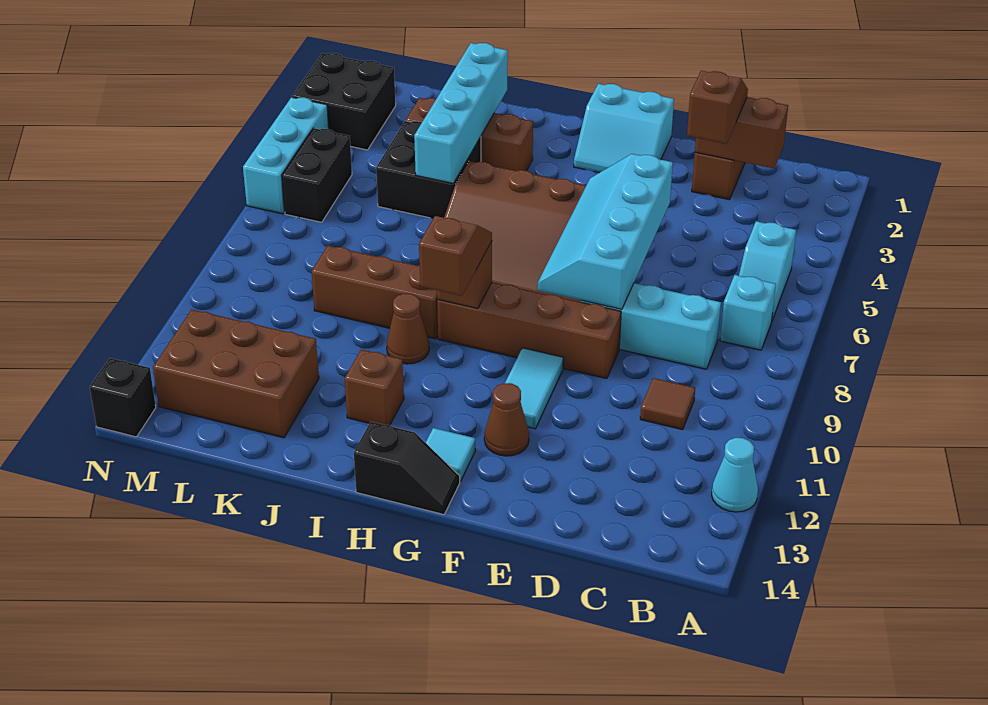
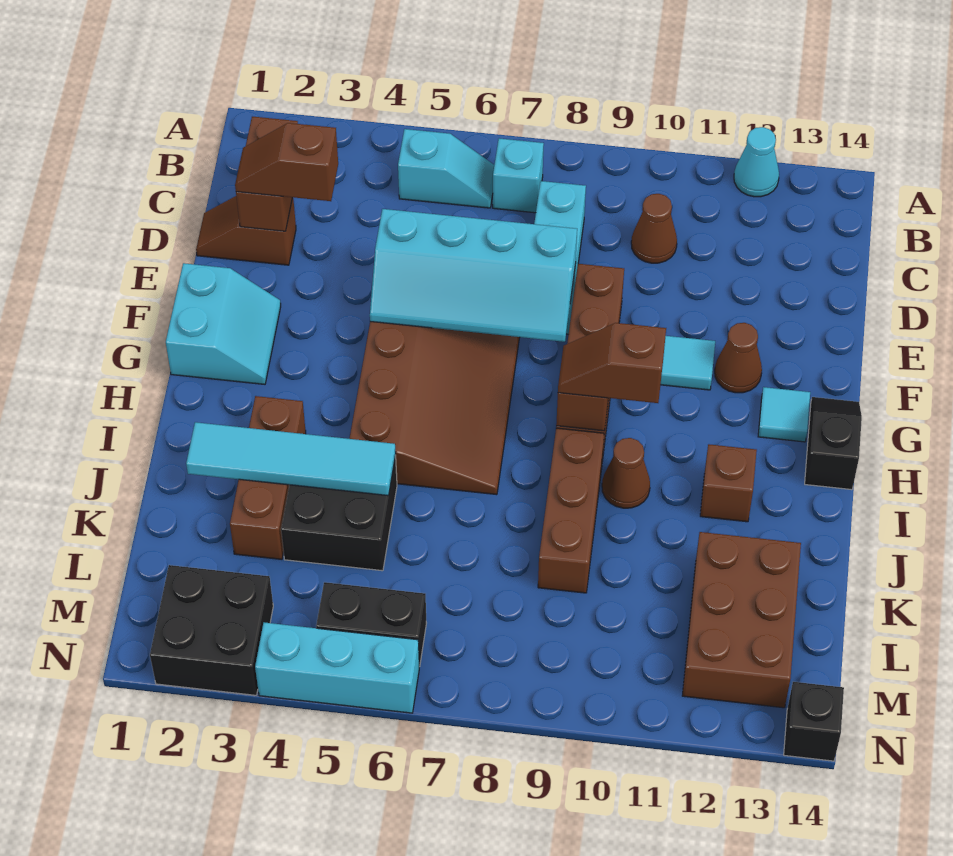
brown 1x1 tile [640,378,695,430] -> brown 1x1 cone [631,194,677,263]
cyan 1x4 brick [414,43,508,183] -> cyan 1x4 tile [186,422,396,496]

